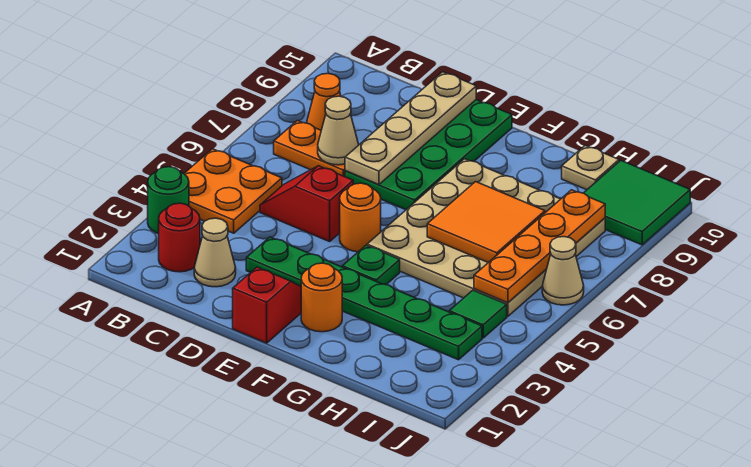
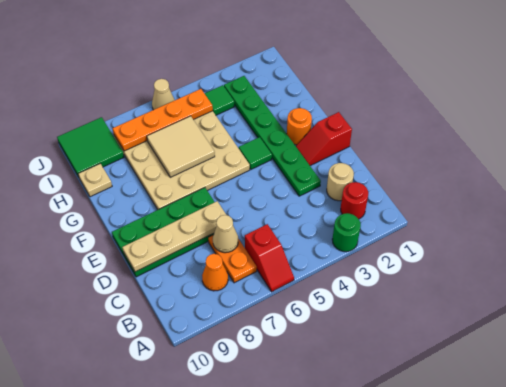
orange 2x2 plate [184,149,282,233] -> none
tan 1x1 cone [194,218,236,287] -> tan 1x1 round brick [327,163,354,201]
red 1x2 slope [260,166,353,242] -> red 1x2 slope moved to [245,224,294,292]
orange 1x1 round brick [340,183,381,252] -> none
green 1x1 plate [342,245,400,285] -> green 1x1 tile [239,137,272,169]
orange 2x2 tile [427,182,545,263] -> tan 2x2 tile [147,116,215,177]

